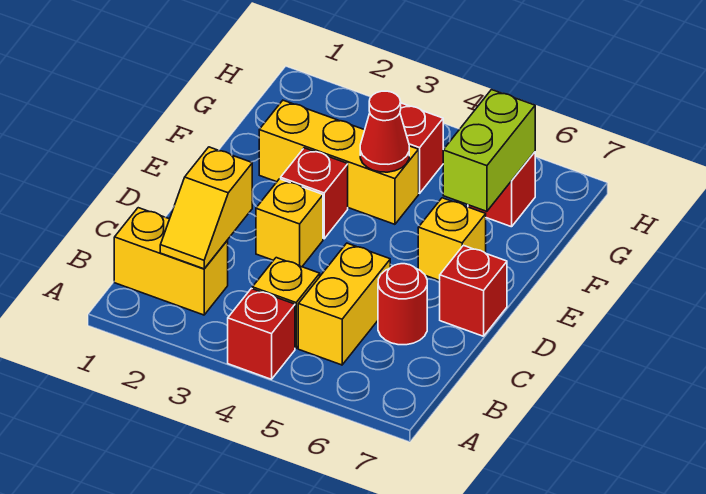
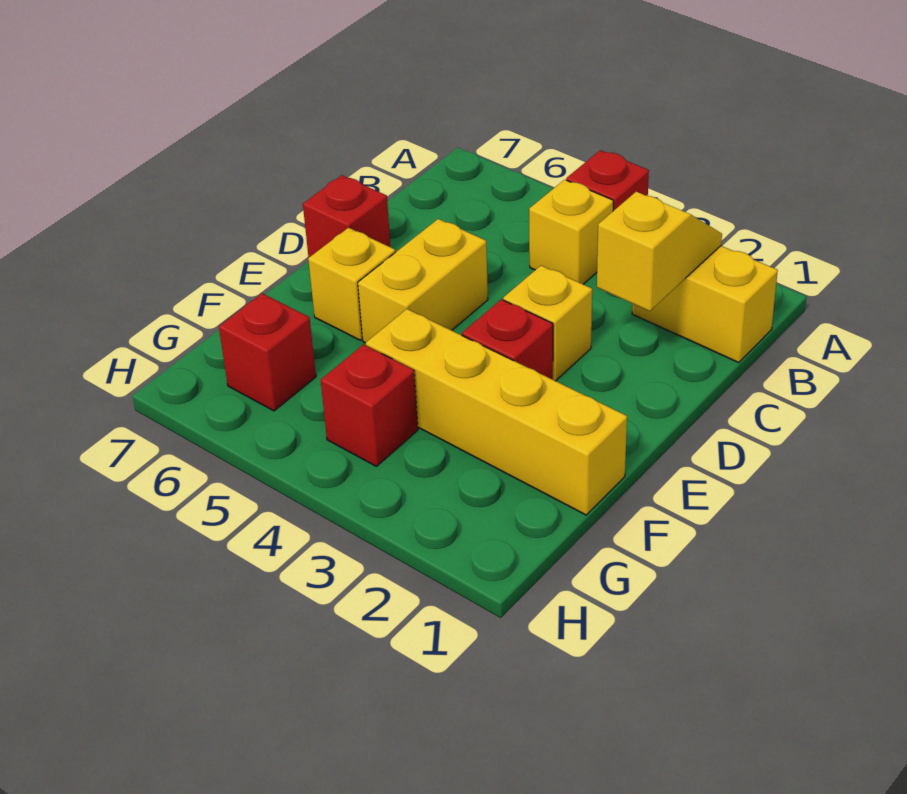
yellow 1x2 brick [298,243,390,365] -> yellow 1x2 brick moved to [358,219,488,343]
red 1x1 round brick [378,264,427,345] -> none
yellow 1x3 brick [259,100,419,224] -> yellow 1x4 brick [366,309,627,515]
red 1x1 cone [360,91,409,172] -> none
lime 1x2 brick [443,90,535,211] -> none

